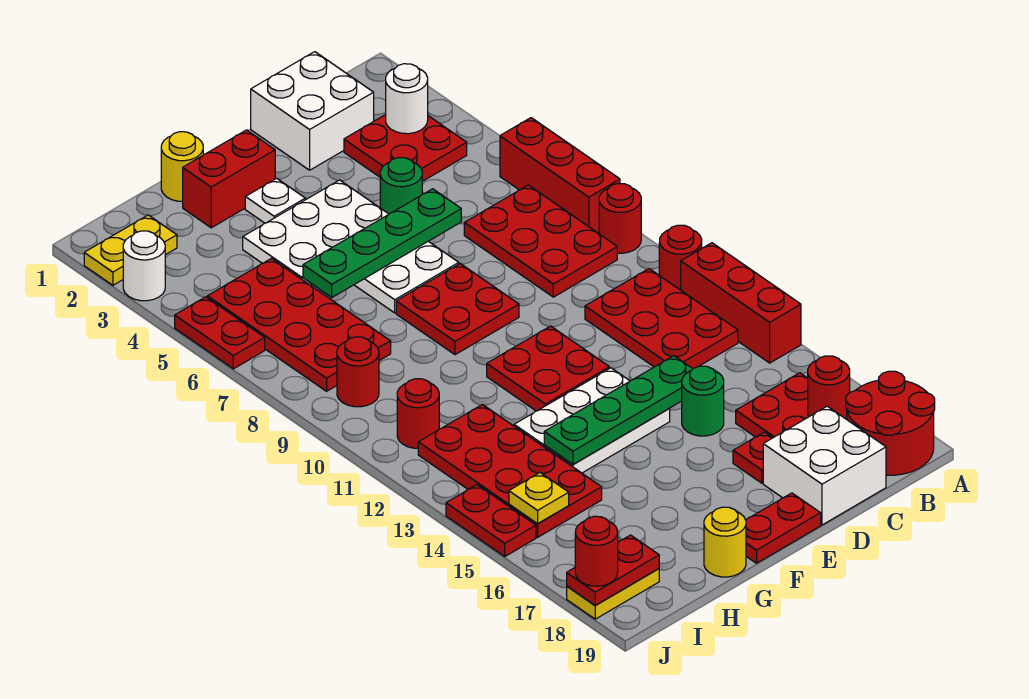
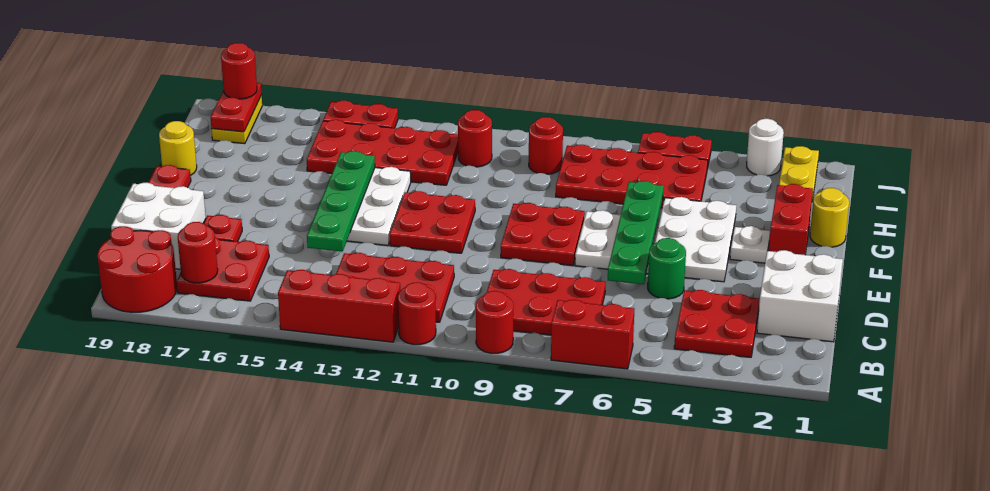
red 1x3 brick [500,118,620,233] -> red 1x2 brick [551,300,634,369]
white 1x1 round brick [386,64,428,134] -> none
green 1x1 round brick [682,366,724,436] -> none
yellow 1x1 plate [509,473,569,524] -> none

